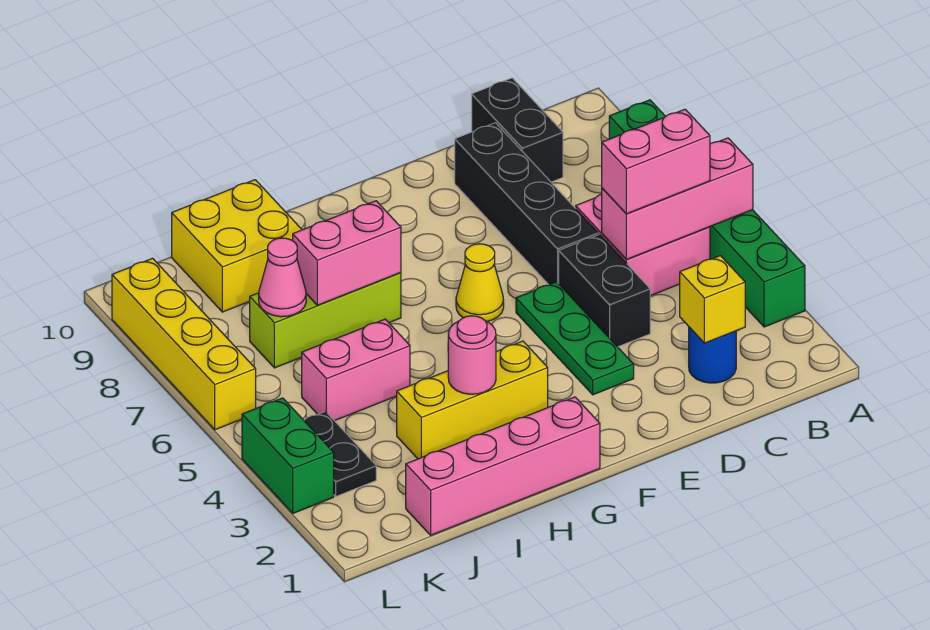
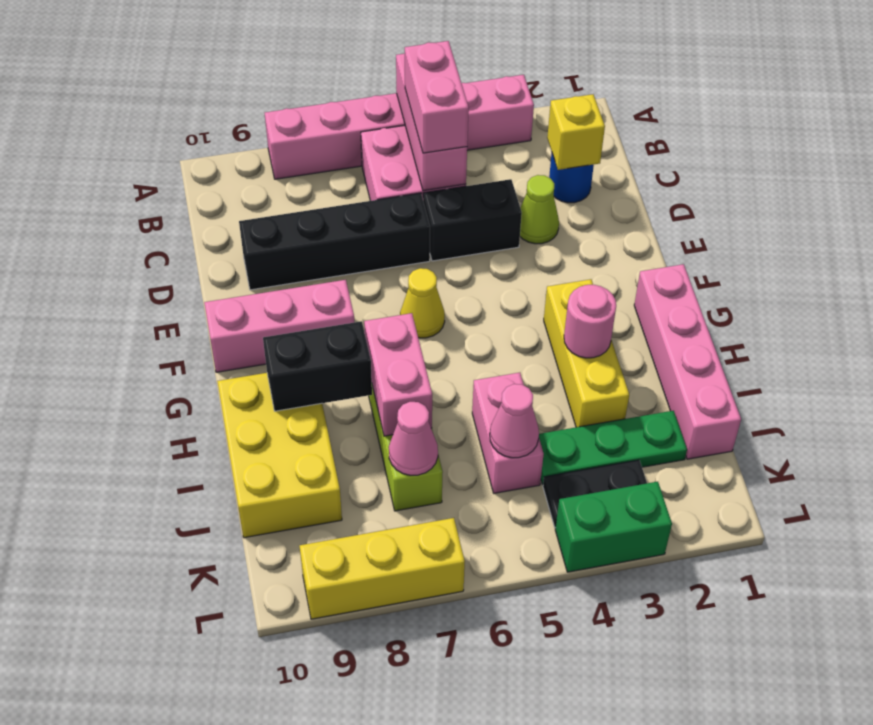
green 1x6 brick [609,100,805,327] -> pink 1x6 brick [265,75,534,179]
black 1x2 brick [472,78,563,182] -> black 1x2 brick moved to [263,321,372,411]
none -> lime 1x1 cone [520,175,559,244]
green 1x3 plate [516,282,634,395] -> green 1x3 plate moved to [539,411,687,485]
none -> pink 1x3 brick [204,280,354,372]
yellow 2x2 brick [172,180,302,312] -> yellow 2x3 brick [217,373,342,538]
none -> pink 1x1 cone [490,384,539,458]
yellow 1x4 brick [112,258,256,430] -> yellow 1x3 brick [300,518,465,619]

